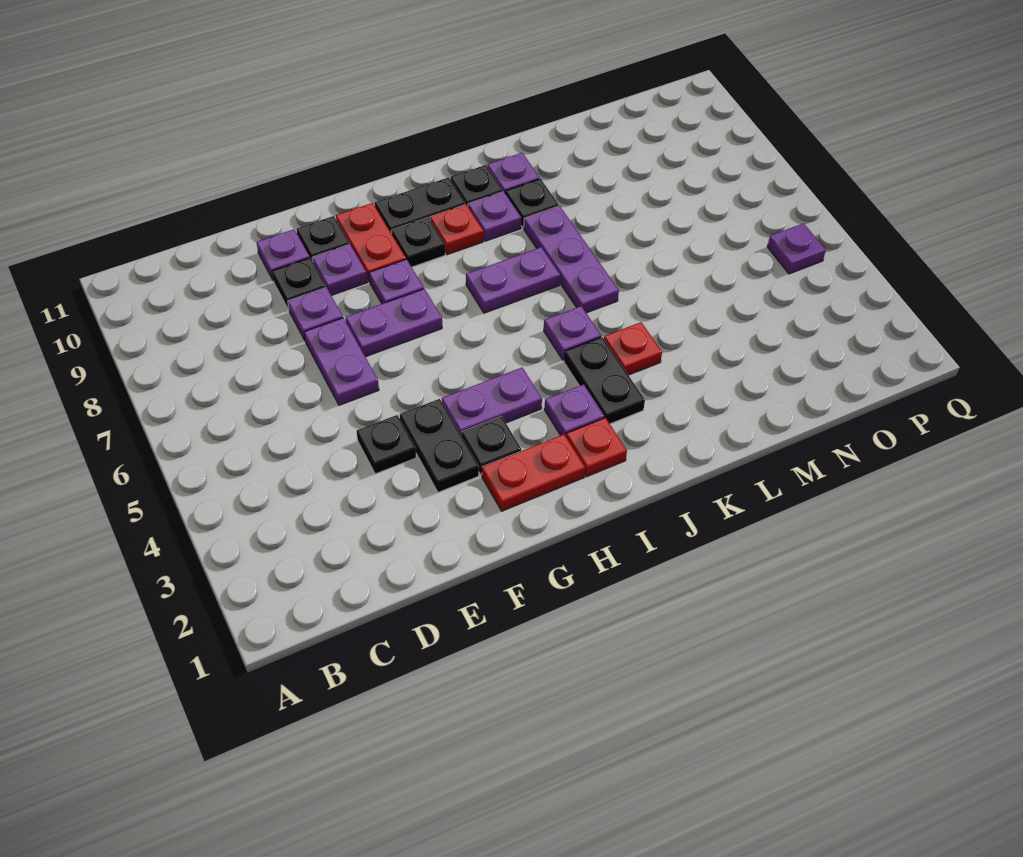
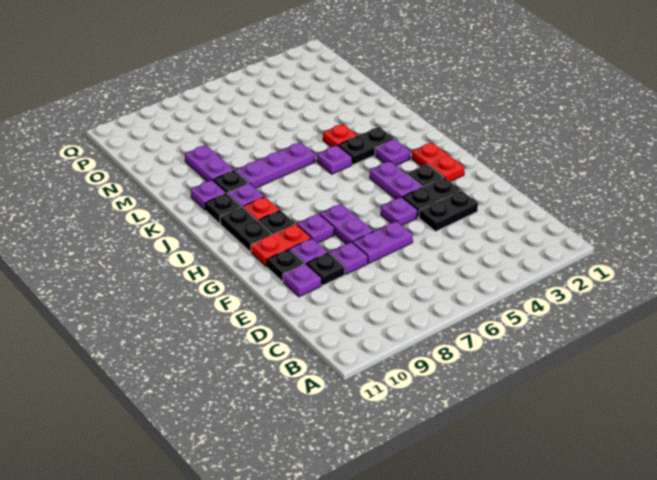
black 1x1 plate [357,415,416,474] -> black 1x2 plate [419,191,478,231]
red 1x1 plate [566,418,627,477] -> none
purple 1x2 plate [466,247,560,313] -> purple 1x2 plate moved to [185,145,234,181]
purple 1x1 plate [767,223,826,274] -> purple 1x1 plate moved to [381,197,418,225]

